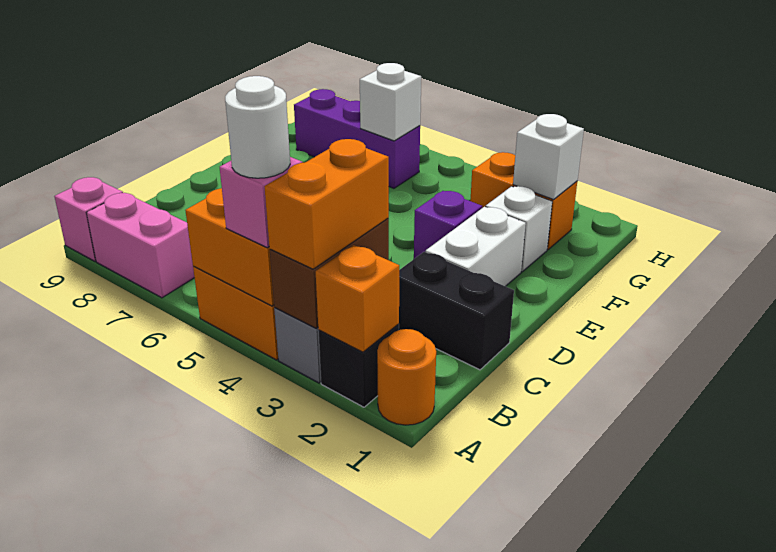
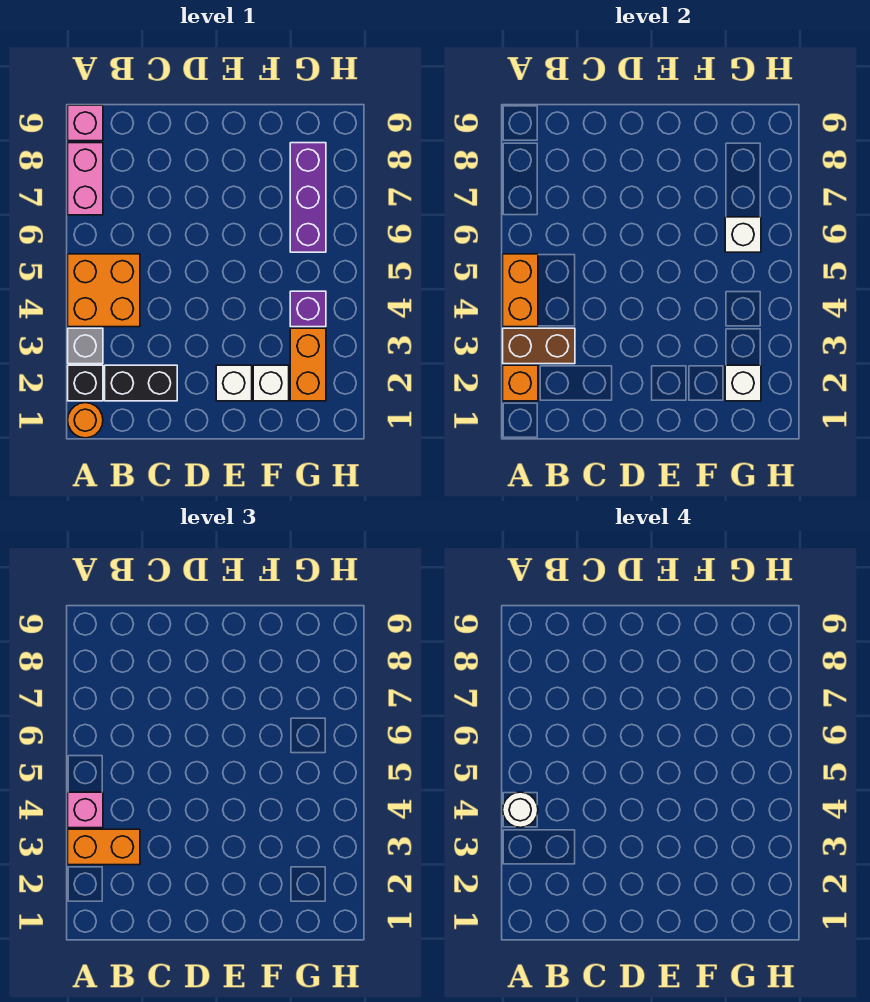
black 1x2 brick [399,252,514,370] -> black 1x2 brick turned to [105,365,177,401]
white 1x2 brick [426,207,526,286] -> white 1x1 brick [216,365,252,401]
purple 1x1 brick [414,191,482,259] -> purple 1x1 brick moved to [290,291,326,327]

